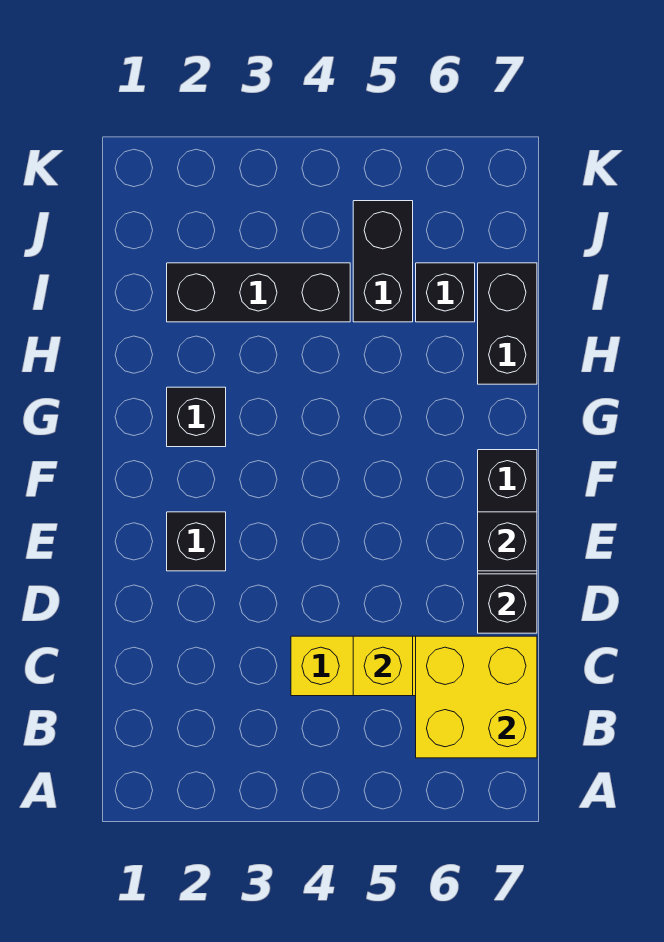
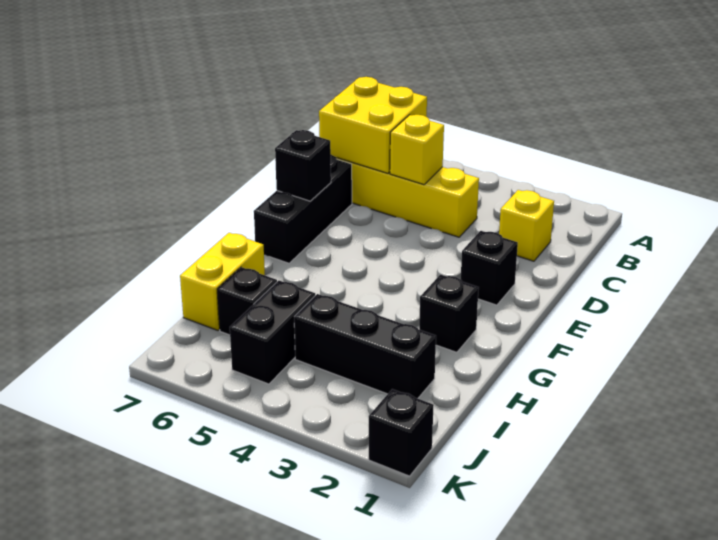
none -> yellow 1x1 brick [499,190,554,261]
black 1x1 brick [478,574,537,633] -> black 1x1 brick moved to [369,389,434,476]
black 1x2 brick [478,263,537,384] -> yellow 1x2 brick [180,233,265,330]

